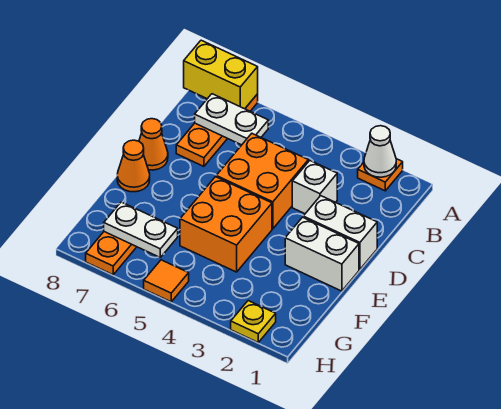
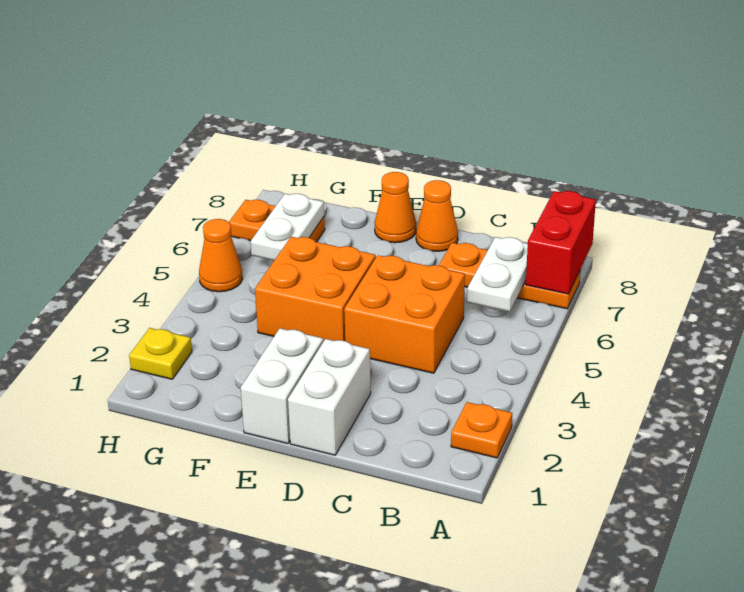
white 1x1 cone [364,126,396,177] -> none
yellow 1x2 brick [184,40,258,109] -> red 1x2 brick [526,191,596,294]
white 1x1 brick [292,161,337,214] -> none
orange 1x1 tile [144,260,189,302] -> orange 1x1 cone [199,219,242,292]

